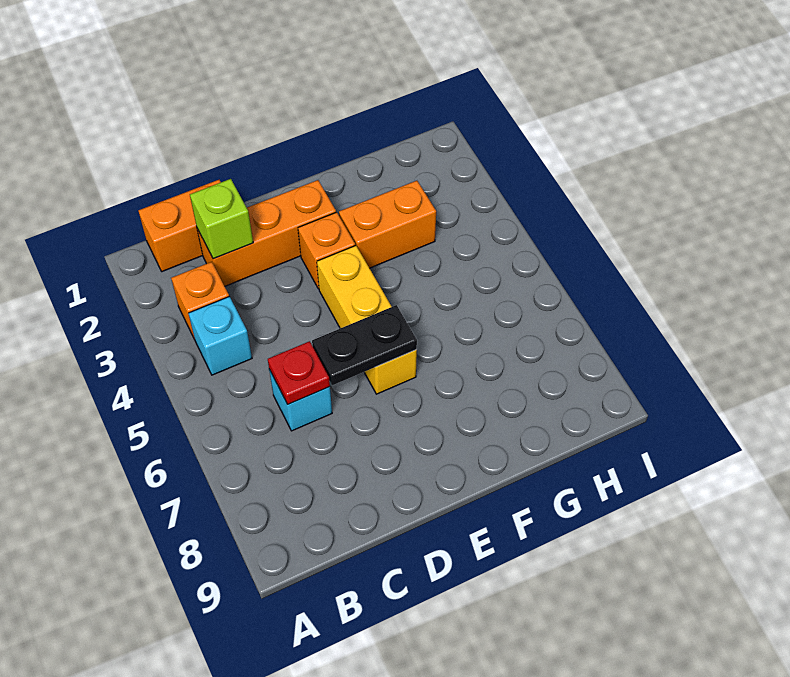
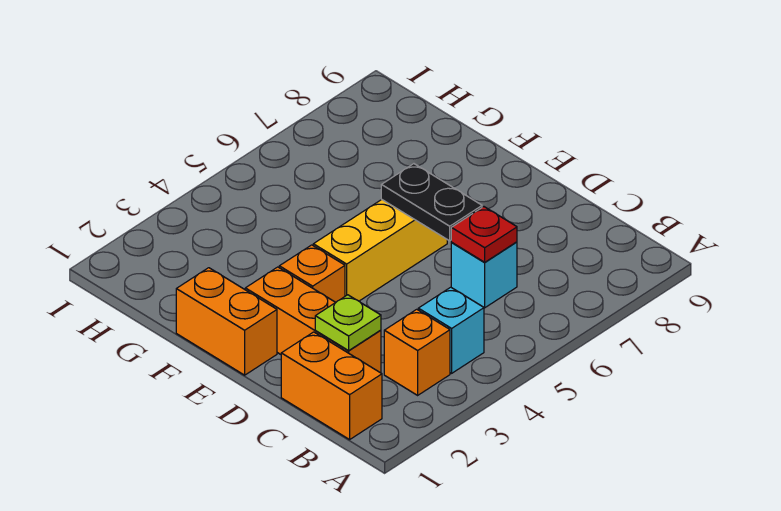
lime 1x1 brick [190,179,253,259] -> lime 1x1 plate [315,295,381,351]
orange 1x2 brick [339,181,436,268] -> orange 1x2 brick moved to [176,268,277,375]

